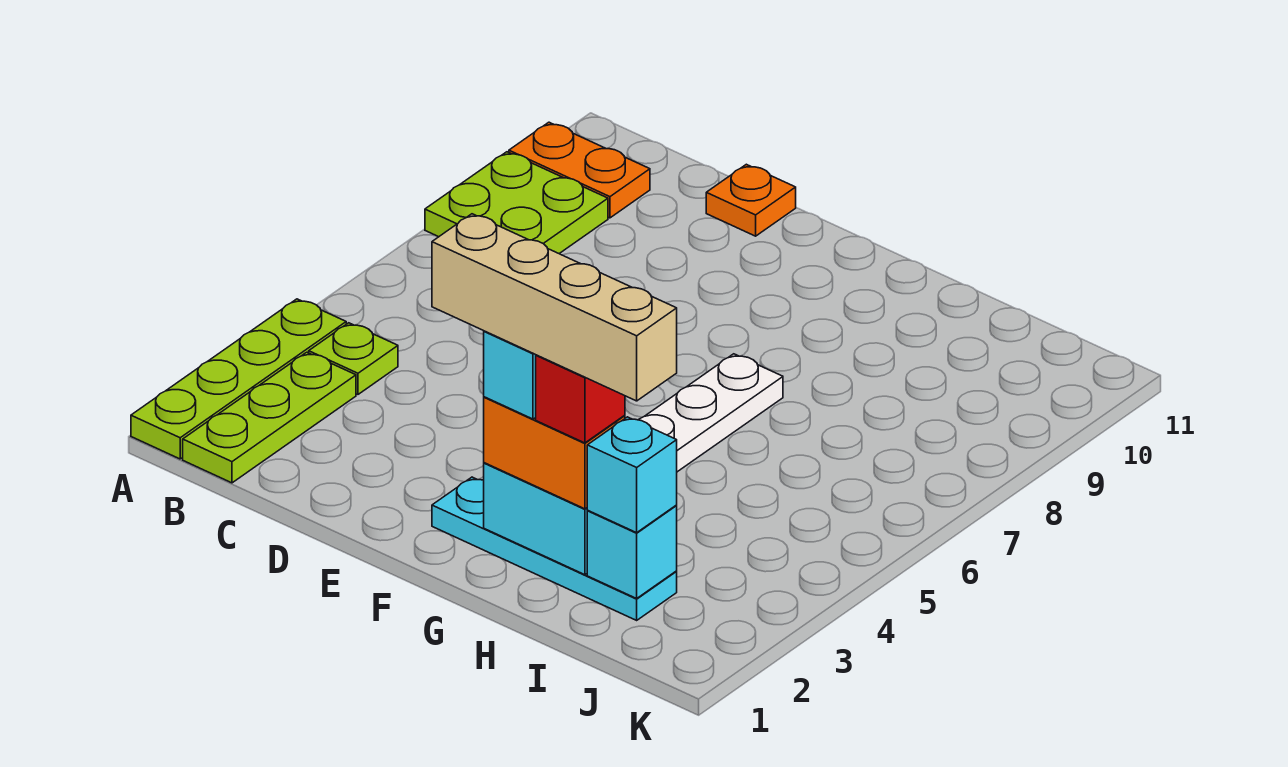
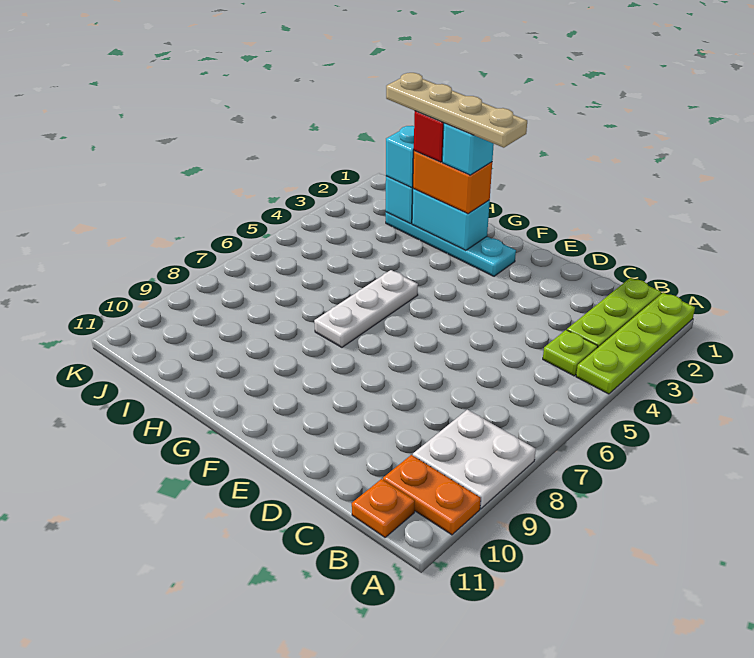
lime 2x2 plate [425,152,608,254] -> white 2x2 plate [413,410,536,509]
orange 1x1 plate [706,164,796,236] -> orange 1x1 plate moved to [352,479,415,537]
tan 1x4 brick [432,214,677,401] -> tan 1x4 plate [386,73,527,148]

